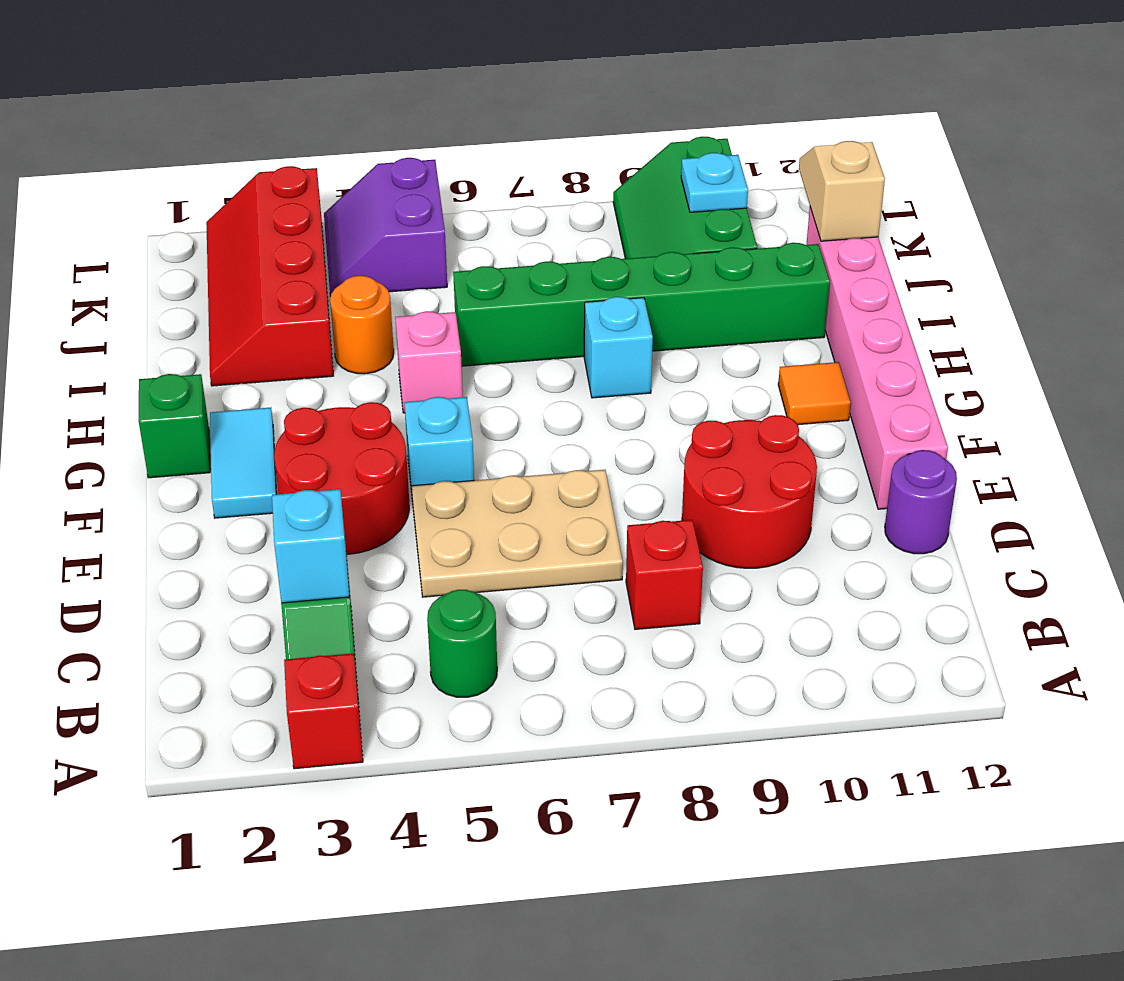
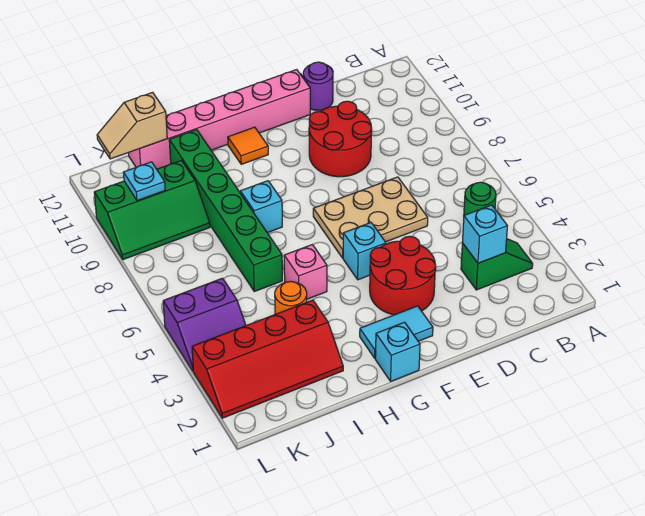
red 1x1 brick [284,653,363,769] -> none
red 1x1 brick [626,520,703,629] -> none
tan 2x3 plate [412,470,623,597] -> tan 2x3 plate turned to [313,177,428,258]
green 1x1 brick [139,374,210,478] -> cyan 1x1 brick [375,322,420,381]

